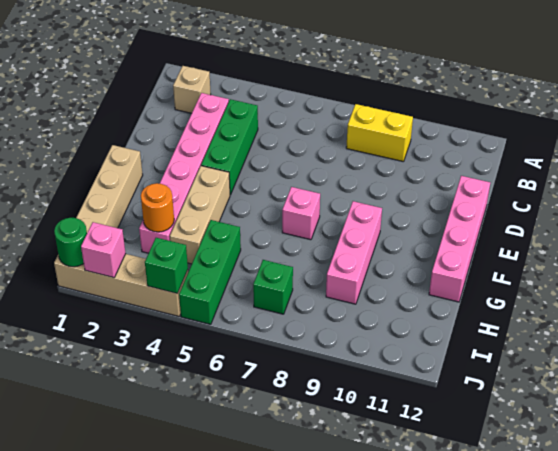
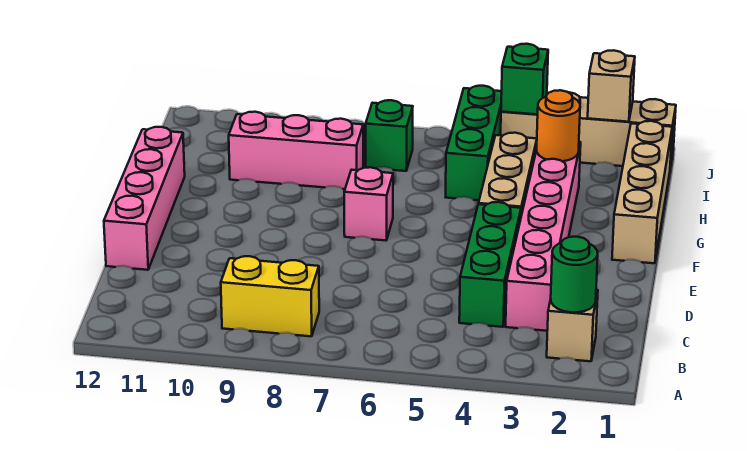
pink 1x3 brick [326,201,382,304] -> pink 1x3 brick turned to [229,112,363,189]
green 1x1 round brick [54,218,87,267] -> green 1x1 round brick moved to [551,237,598,312]
pink 1x1 brick [81,222,126,278] -> tan 1x1 brick [588,50,635,122]

